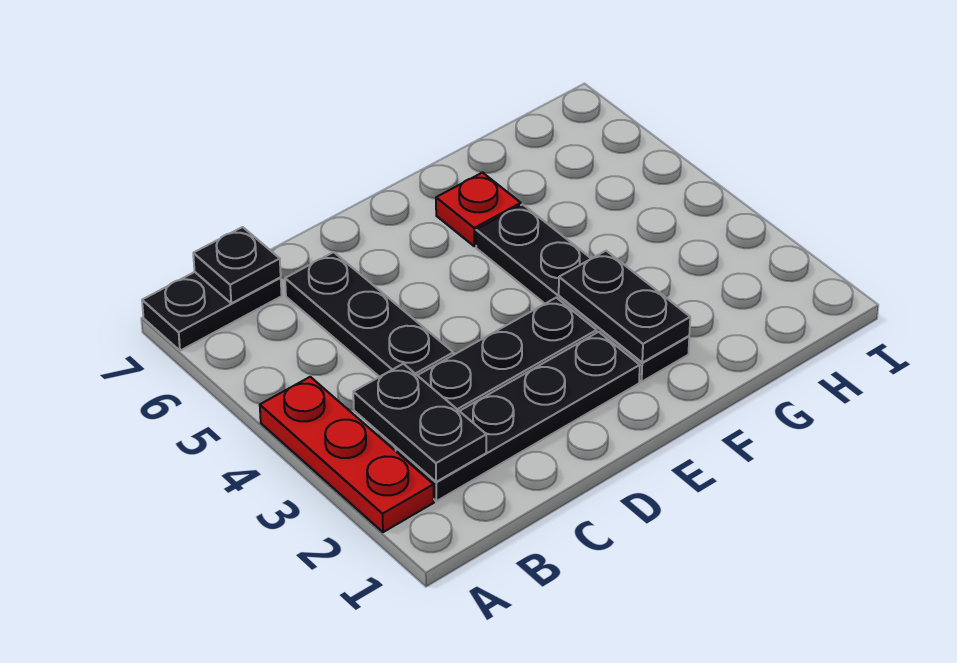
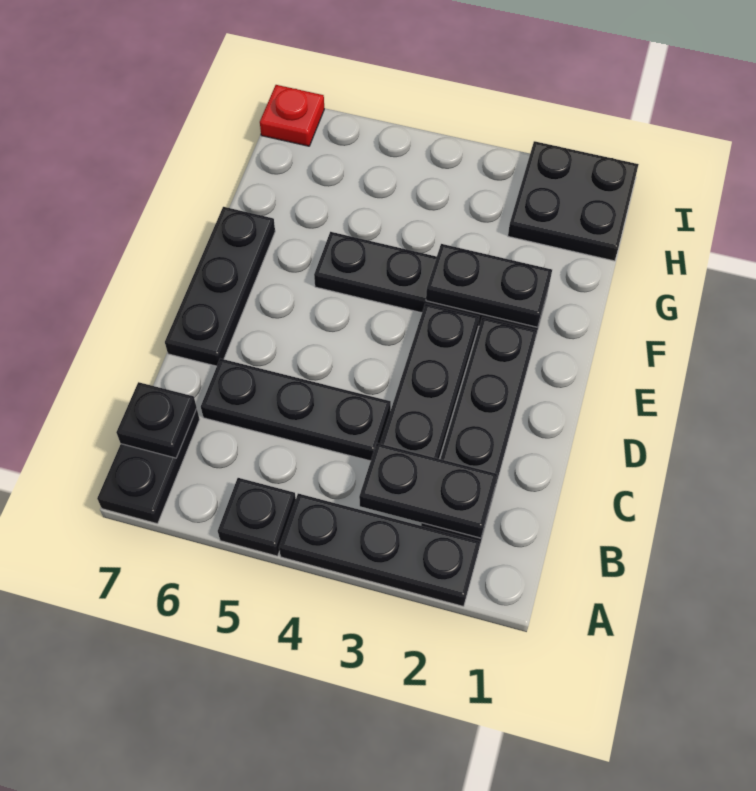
red 1x3 plate [260,377,434,532] -> black 1x3 plate [279,494,480,606]
none -> black 1x1 plate [218,478,296,556]
none -> black 1x3 plate [165,207,275,366]
red 1x1 plate [436,173,521,246] -> red 1x1 plate moved to [260,85,324,146]
none -> black 2x2 plate [508,141,639,261]

